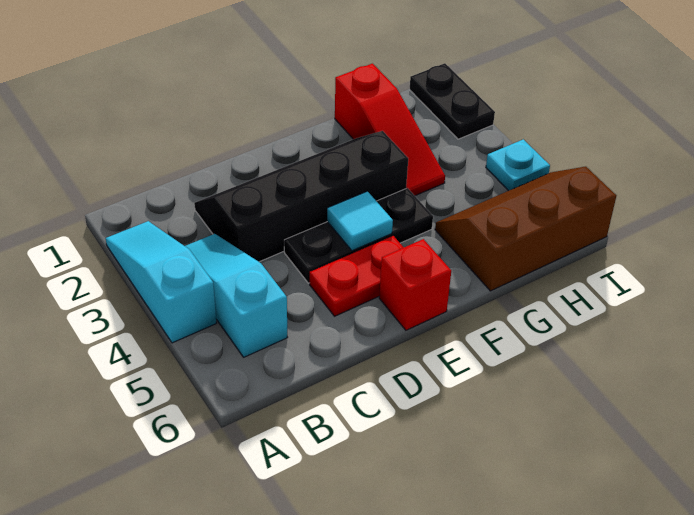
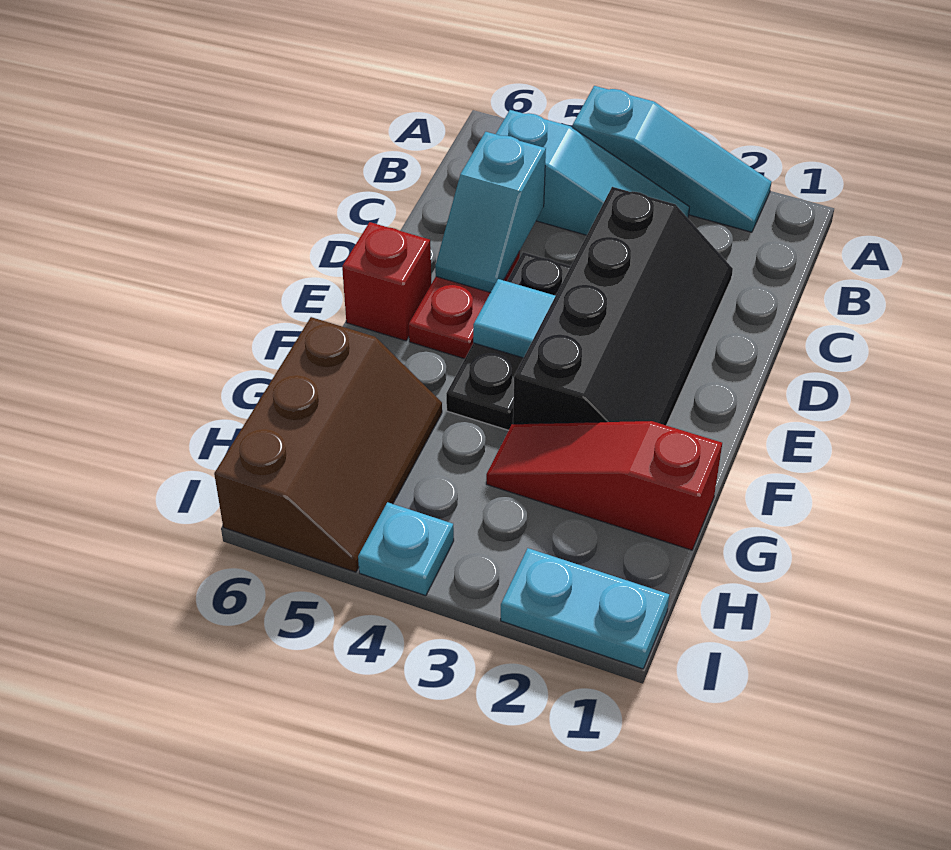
none -> cyan 1x2 slope [435,132,546,293]
black 1x2 plate [410,63,495,139] -> cyan 1x2 plate [501,548,669,669]

